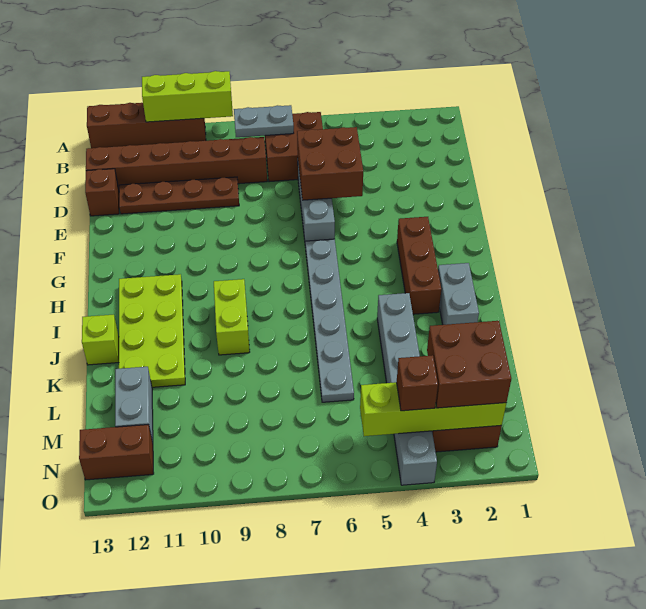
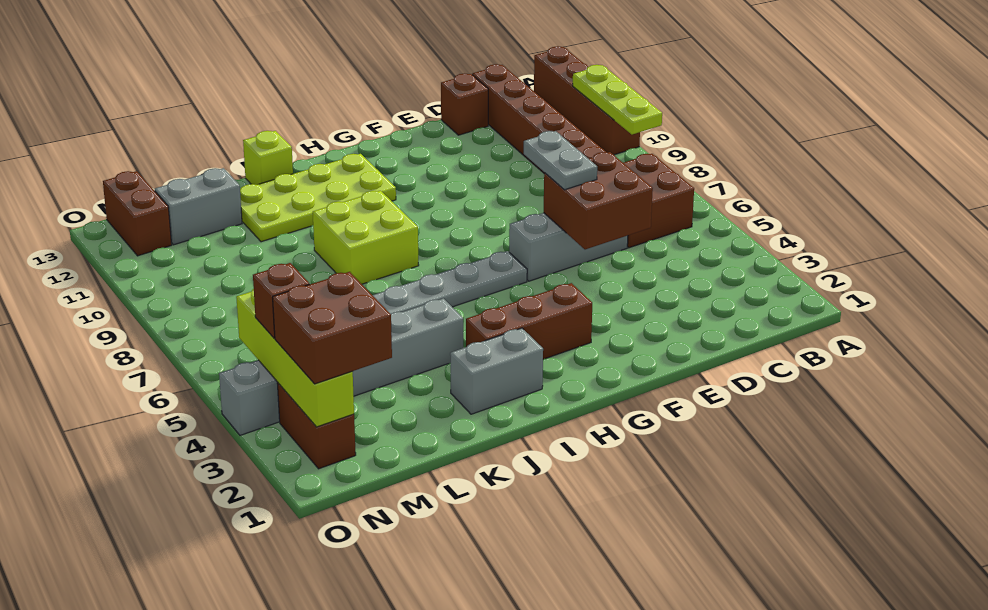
lime 1x3 brick [142,71,233,122] -> lime 1x3 plate [573,65,662,134]
grey 1x2 plate [234,105,294,137] -> grey 1x2 plate moved to [524,131,597,190]
brown 1x4 plate [119,177,239,214] -> none
lime 1x2 brick [214,279,250,355] -> lime 2x2 brick [313,191,419,284]

